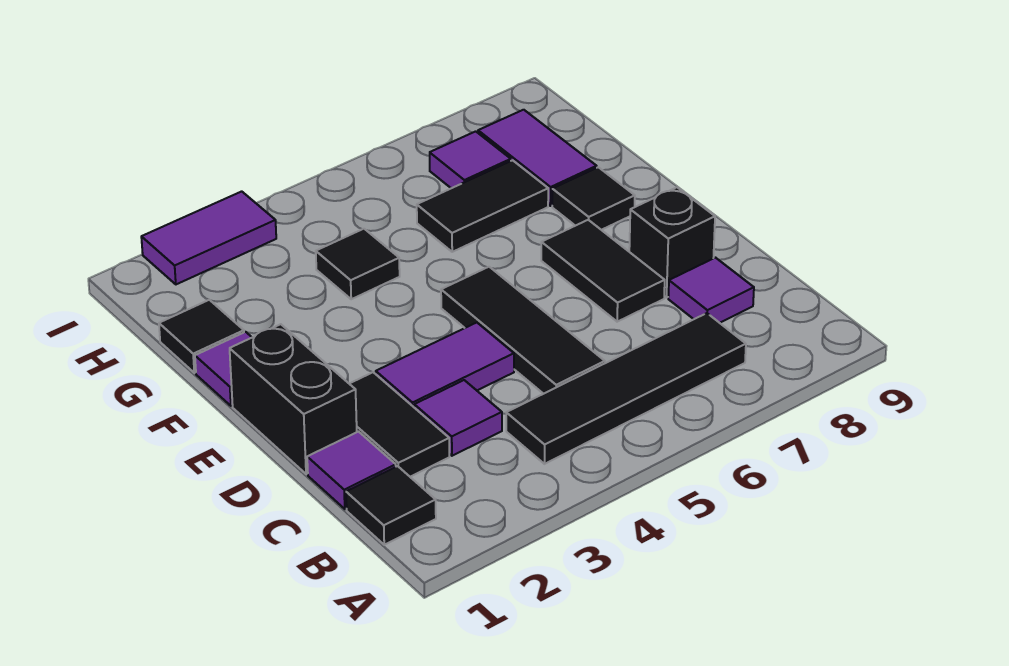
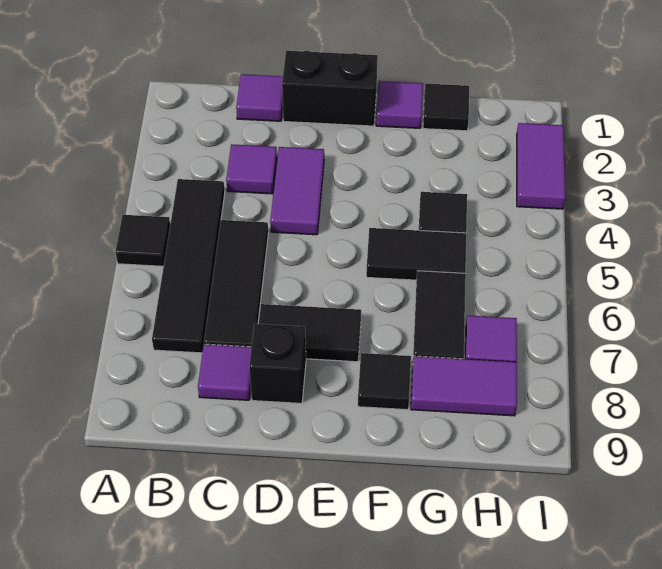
black 1x1 tile [346,466,436,545] -> black 1x1 tile moved to [115,215,170,266]
black 1x2 tile [350,372,449,477] -> black 1x2 tile moved to [366,228,466,280]
black 1x3 tile [441,267,605,394] -> black 1x3 tile turned to [204,220,268,347]

